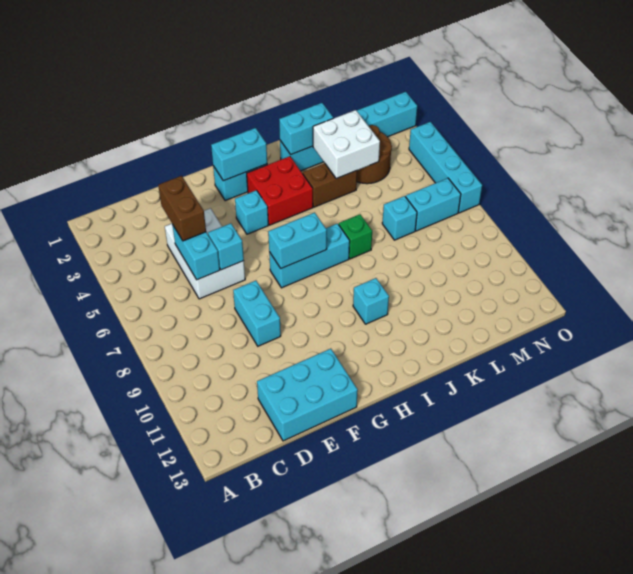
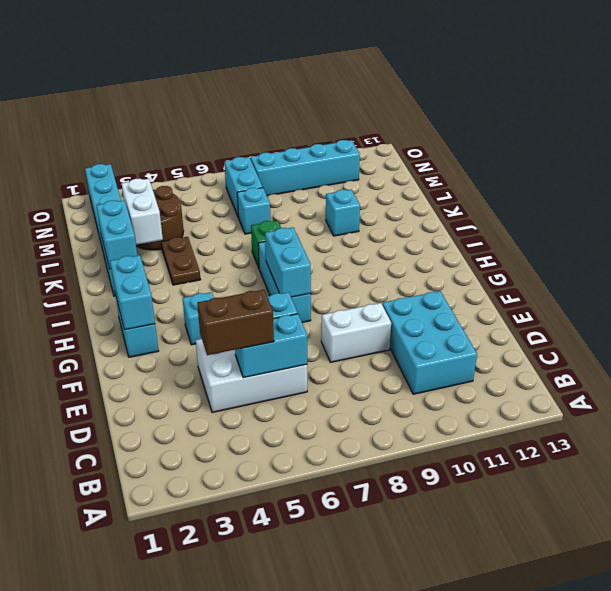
cyan 2x3 brick [257,349,358,441] -> cyan 2x3 brick moved to [382,291,477,394]
cyan 1x2 brick [233,281,281,346] -> white 1x2 brick [321,303,391,362]
red 2x2 brick [247,156,313,225] -> none
cyan 1x1 brick [353,278,389,324] -> cyan 1x1 brick moved to [326,190,360,236]
brown 1x2 brick [303,163,357,207] -> brown 1x2 plate [161,237,201,285]
white 2x2 brick [313,110,380,179] -> white 1x2 brick [121,179,163,245]
cyan 1x4 brick [409,122,482,213] -> cyan 1x4 brick moved to [251,140,360,196]

